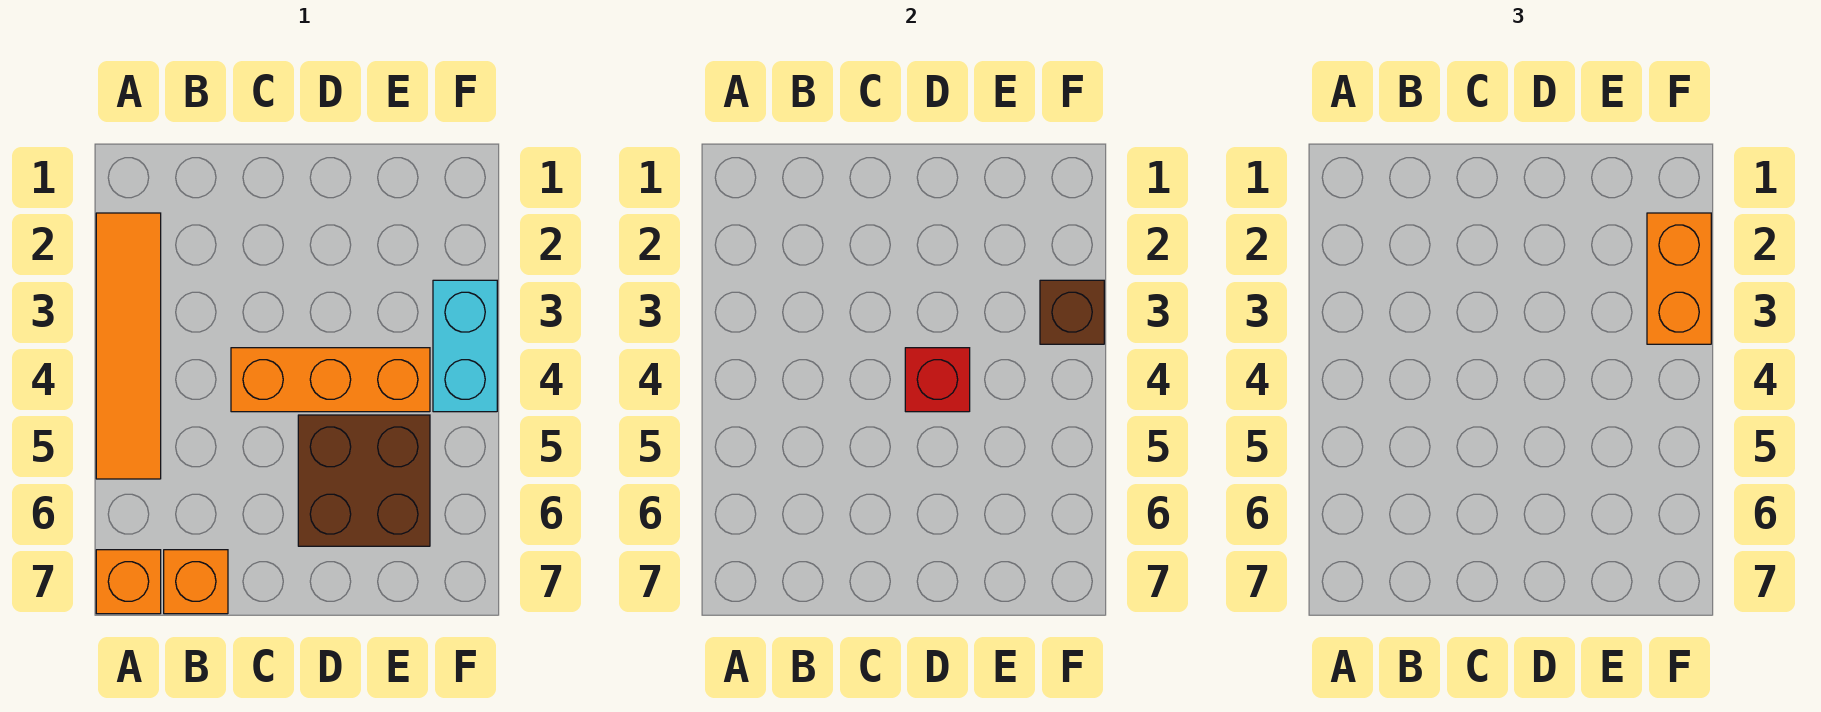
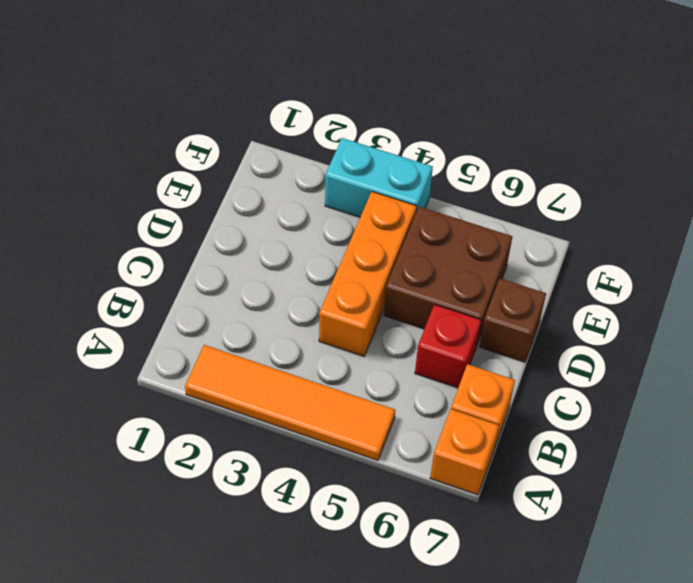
red 1x1 brick [905,348,970,412] -> red 1x1 brick moved to [415,304,481,388]
orange 1x2 brick [1647,213,1711,344] -> none
brown 1x1 brick [1040,280,1104,344] -> brown 1x1 brick moved to [479,278,546,362]

